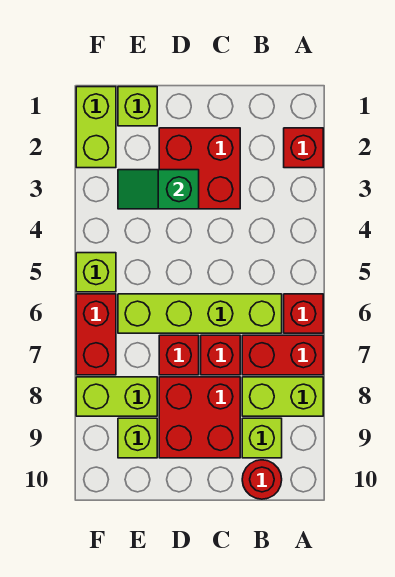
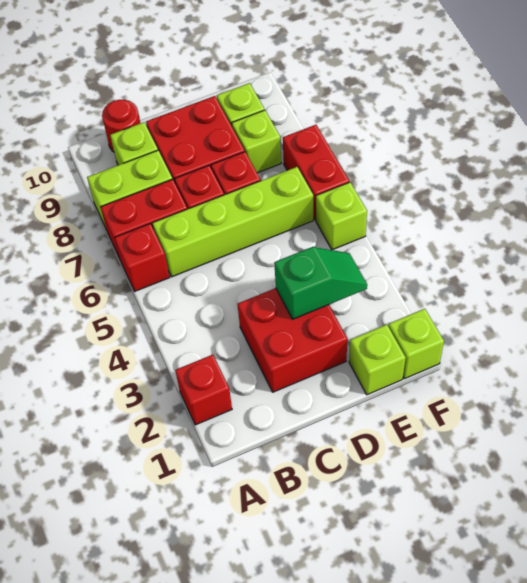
lime 1x2 brick [76,377,157,416] -> lime 1x1 brick [232,110,281,173]
lime 1x2 brick [76,87,116,168] -> lime 1x1 brick [388,309,444,379]

